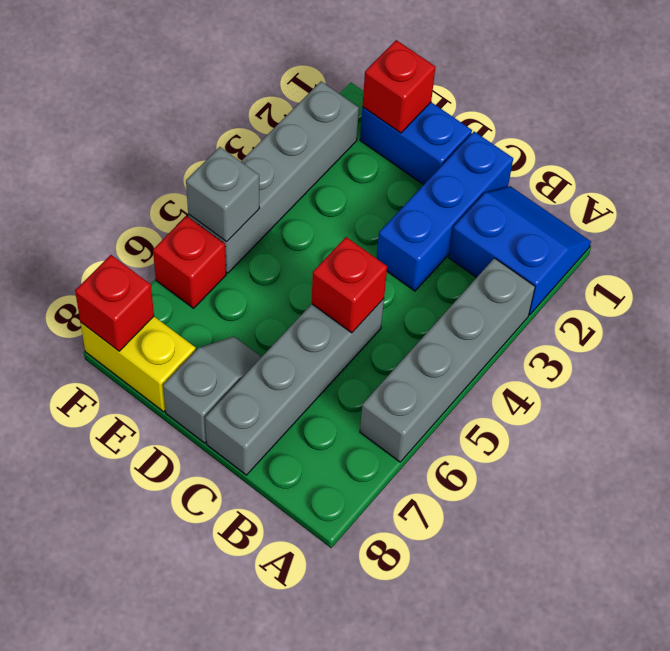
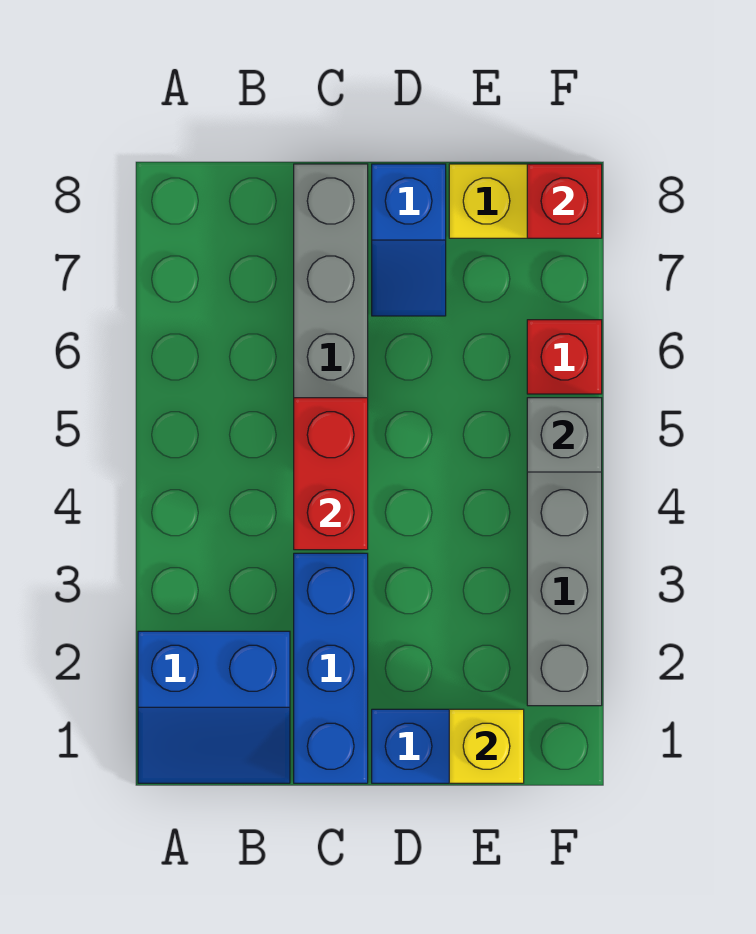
grey 1x4 brick [360,258,535,462] -> none
red 1x1 brick [312,237,387,333] -> red 1x2 brick [294,398,368,550]
grey 1x2 slope [163,336,261,443] -> blue 1x2 slope [372,164,446,316]
red 1x1 brick [363,40,435,133] -> yellow 1x1 brick [449,709,524,783]

